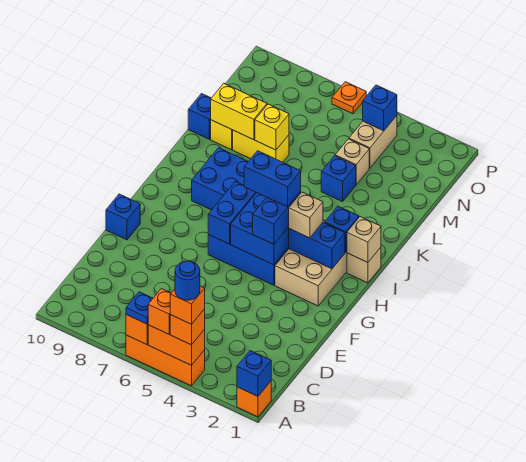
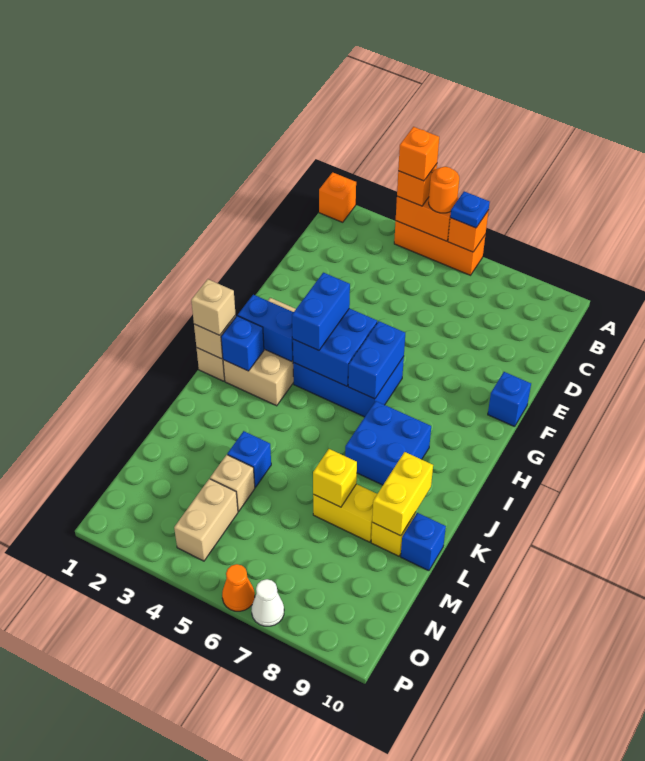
blue 1x1 brick [237,351,271,396] -> none
blue 1x1 round brick [175,261,200,300] -> none
orange 1x1 brick [148,289,171,334] -> orange 1x1 round brick [429,167,459,213]
tan 1x1 brick [289,192,323,238] -> tan 1x1 brick moved to [191,279,236,335]
blue 1x2 brick [244,151,301,207] -> none
yellow 1x2 brick [211,83,267,140] -> yellow 1x2 brick turned to [372,452,433,536]
blue 1x1 brick [363,85,397,131] -> none
orange 1x1 plate [332,82,366,114] -> orange 1x1 cone [222,564,255,611]
none -> white 1x1 cone [251,579,284,626]

